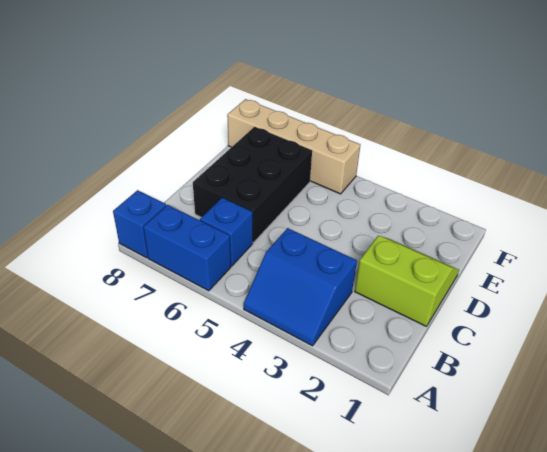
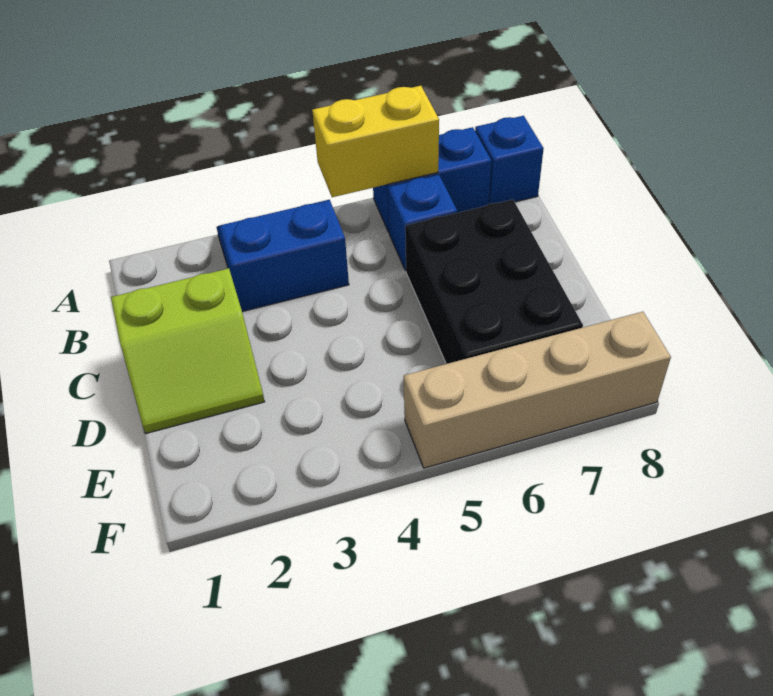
none -> yellow 1x2 brick [312,86,439,197]

